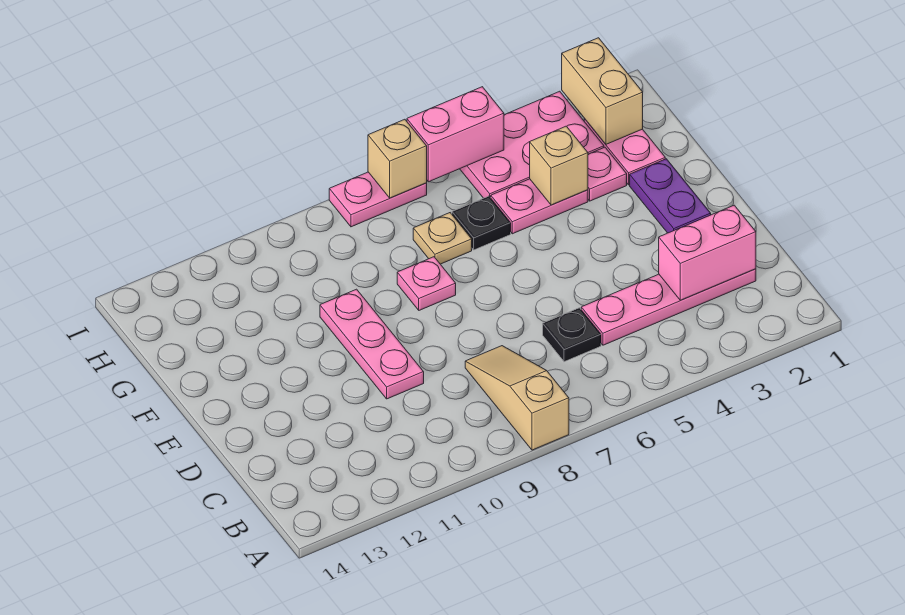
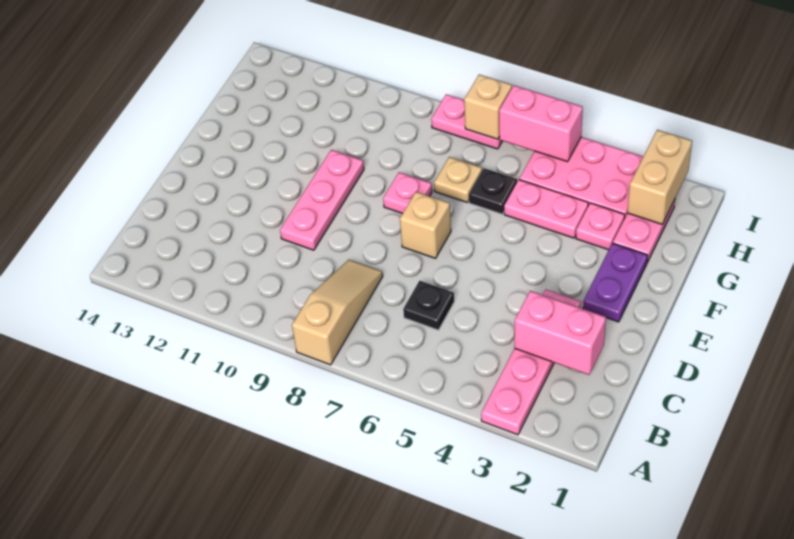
pink 1x4 plate [581,269,756,345] -> pink 1x4 plate turned to [481,289,581,435]
tan 1x1 brick [530,126,588,205] -> tan 1x1 brick moved to [400,192,451,258]

